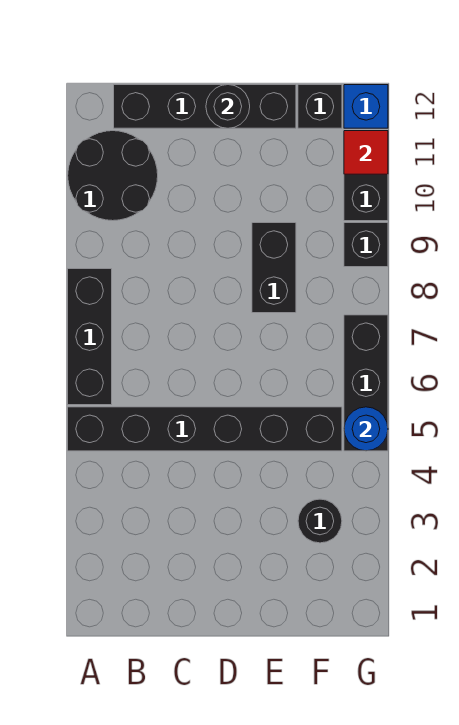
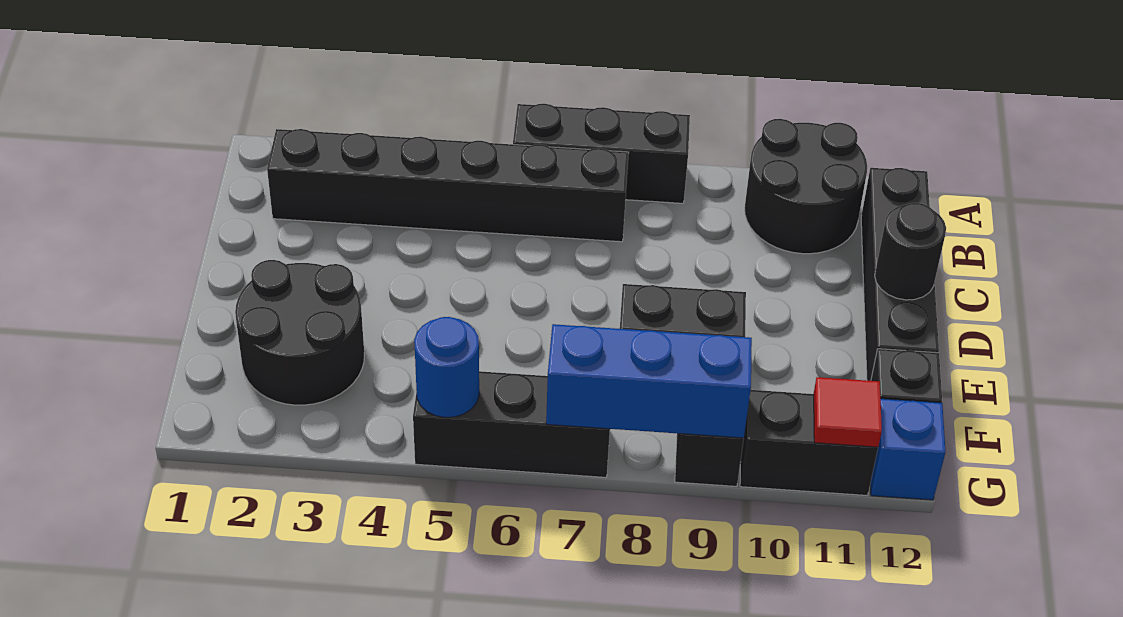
black 1x6 brick [68,407,342,451] -> black 1x6 brick turned to [267,129,629,242]
black 1x1 round brick [298,499,342,543] -> black 2x2 round brick [235,260,364,405]
none -> blue 1x3 brick [546,324,752,438]

